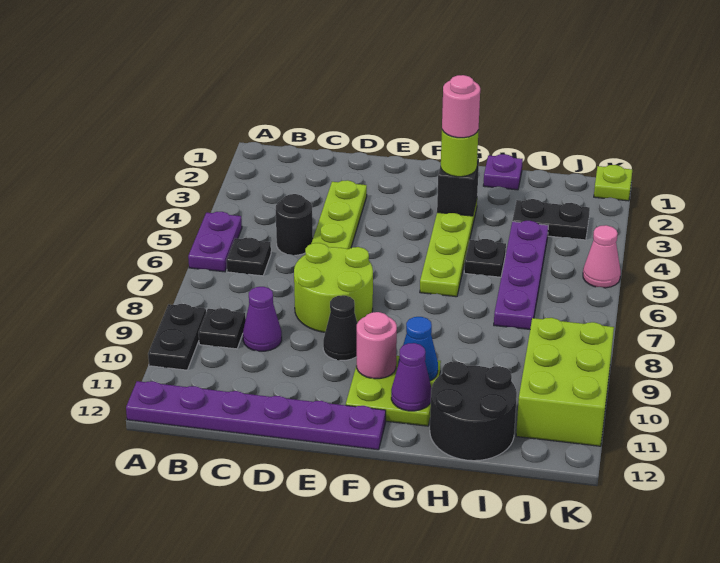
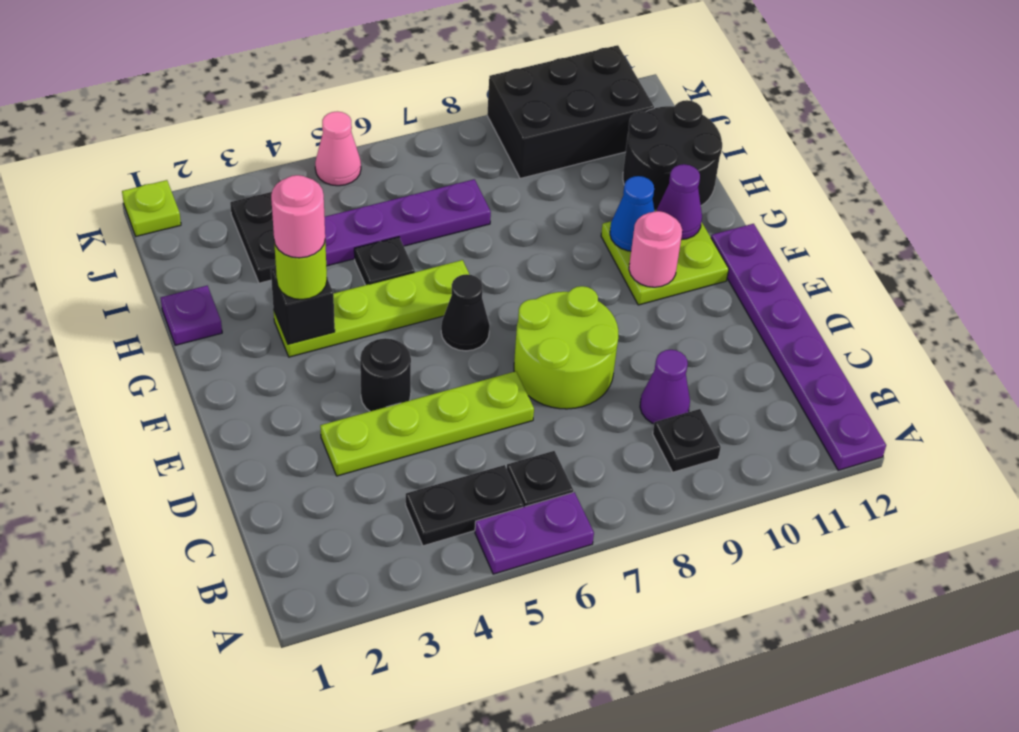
black 1x2 plate [148,304,206,370] -> black 1x2 plate moved to [406,465,523,546]
black 1x1 round brick [276,194,313,255] -> black 1x1 round brick moved to [360,338,411,411]
black 1x1 cone [323,295,357,360] -> black 1x1 cone moved to [441,274,490,351]
lime 2x3 brick [516,318,614,446] -> black 2x3 brick [487,45,654,178]

